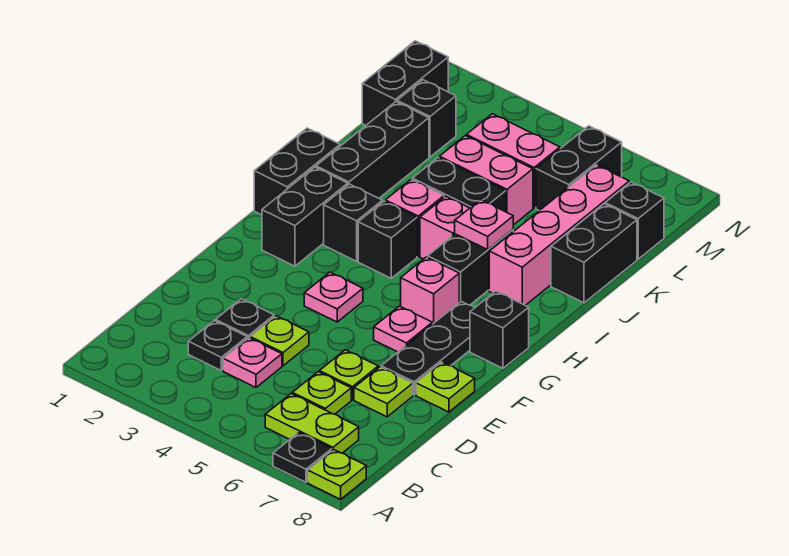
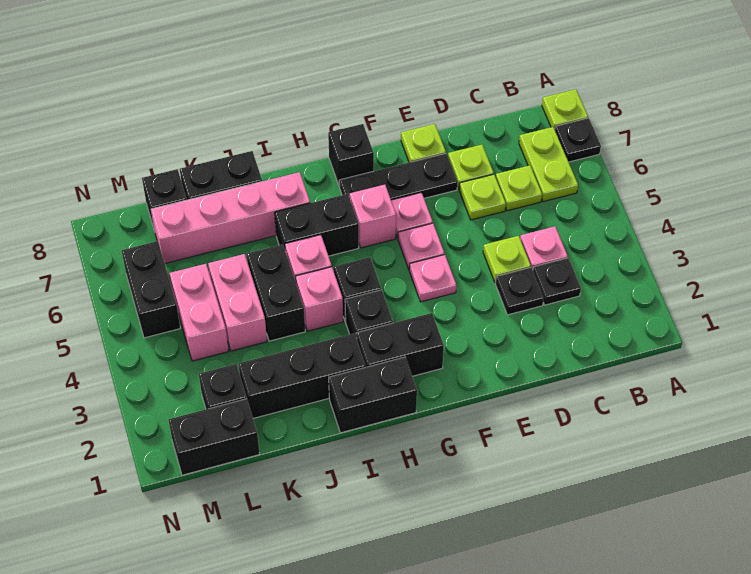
pink 1x1 plate [455,200,513,250] -> pink 1x1 plate moved to [398,223,444,269]
black 1x2 brick [536,126,622,211] -> black 1x2 brick turned to [122,241,180,338]

